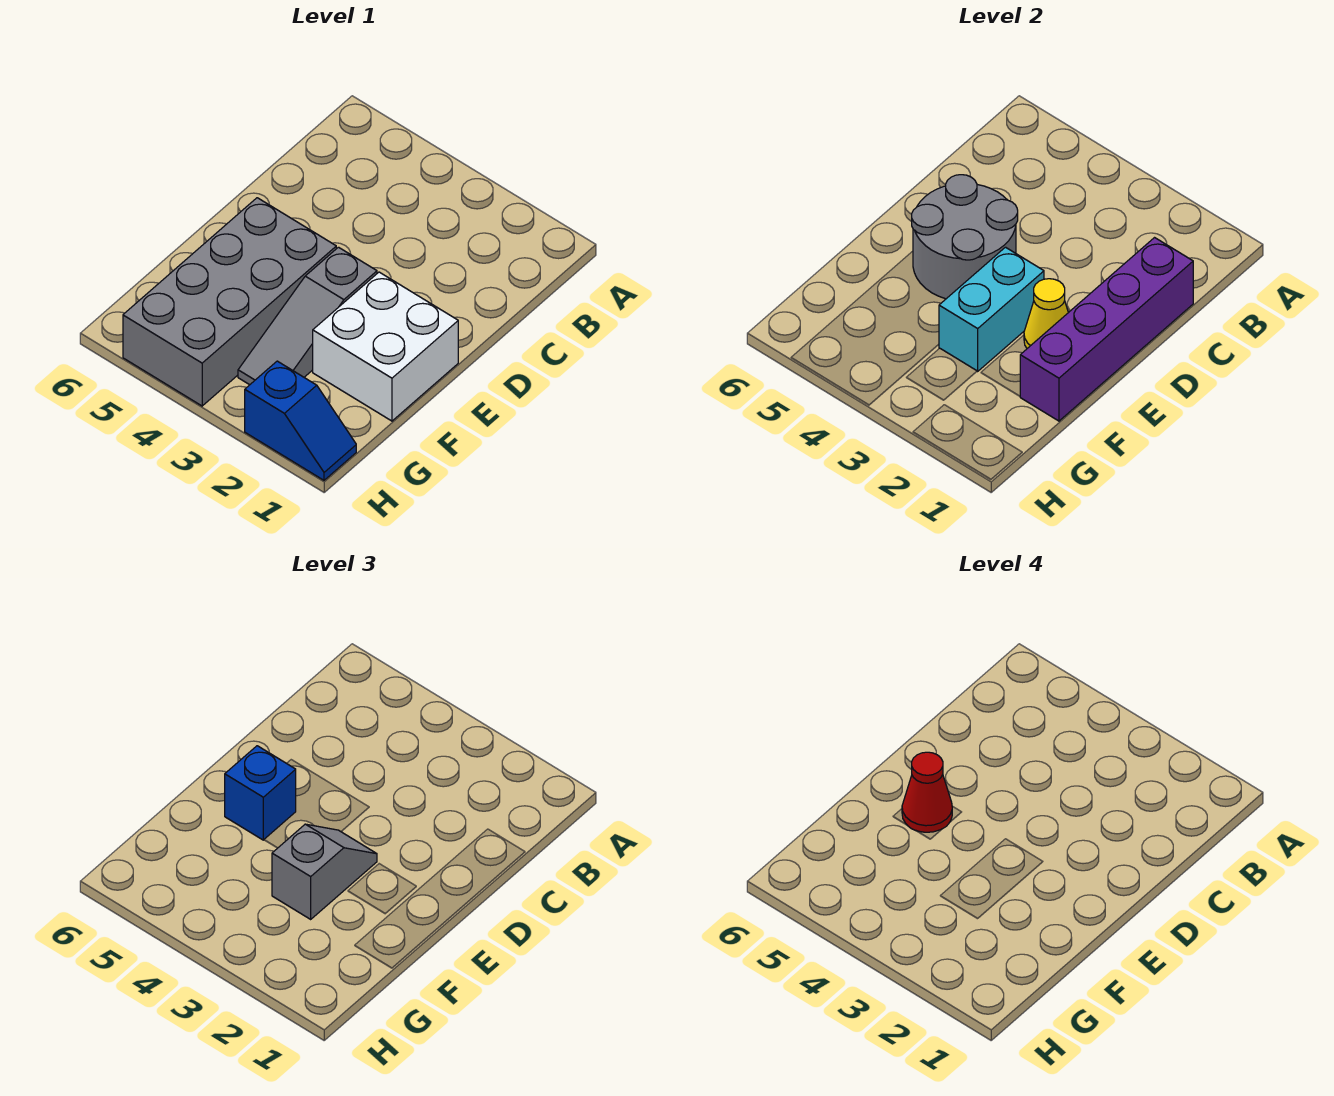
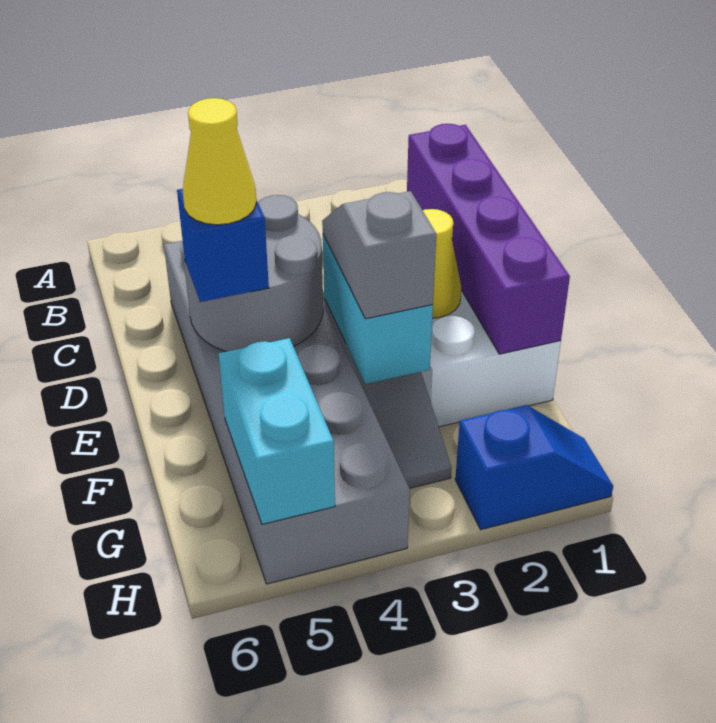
grey 2x4 brick [123,198,336,406] -> grey 2x6 brick [164,241,410,584]
red 1x1 cone [902,752,952,832] -> yellow 1x1 cone [183,98,256,225]
none -> cyan 1x2 brick [219,338,335,524]

